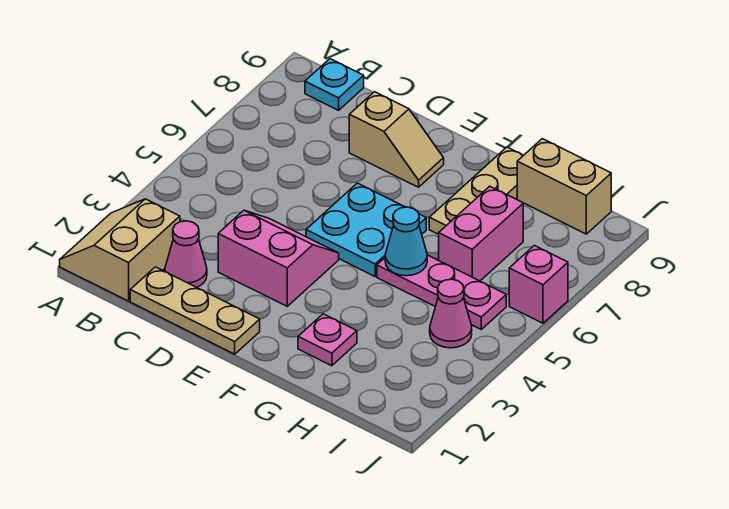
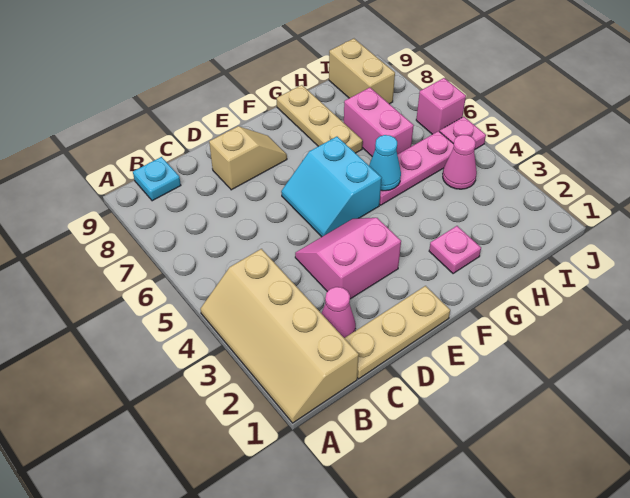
tan 2x2 slope [60,199,180,301] -> tan 2x4 slope [200,249,359,423]
cyan 2x2 plate [306,183,426,276] -> cyan 2x2 slope [281,137,381,237]
tan 1x2 brick [517,139,611,234] -> tan 1x2 brick turned to [329,39,395,104]
none -> pink 1x1 plate [440,117,486,149]

